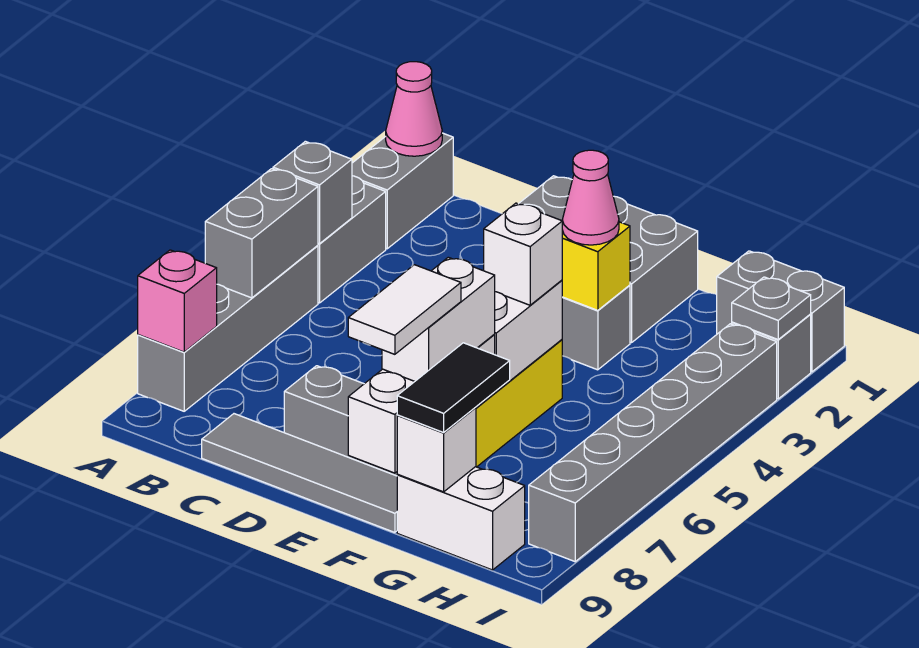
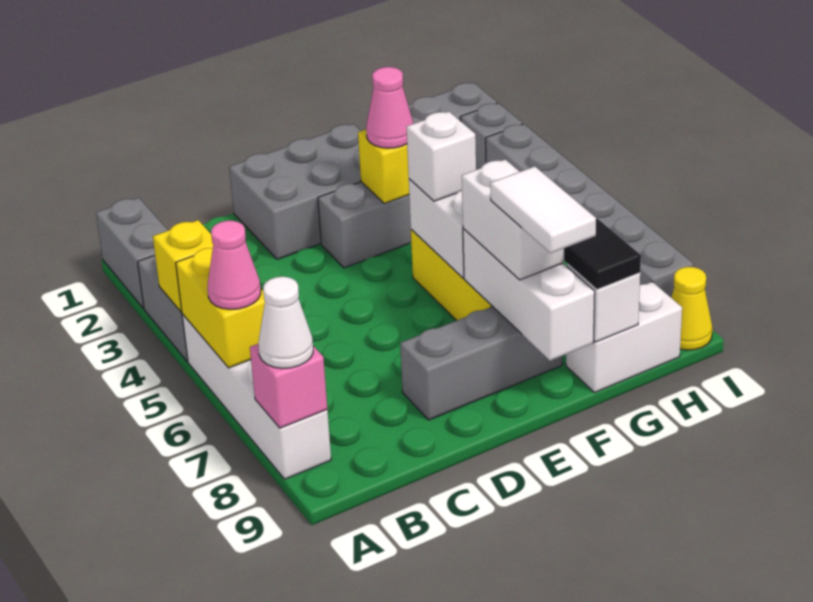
pink 1x1 cone [386,62,442,156] -> pink 1x1 cone moved to [208,221,261,309]
grey 1x1 brick [273,141,352,244] -> yellow 1x1 brick [153,220,213,312]
grey 1x4 brick [138,246,318,411] -> white 1x4 brick [182,314,331,479]
grey 1x2 brick [205,169,318,298] -> yellow 1x2 brick [176,248,265,368]
none -> white 1x1 cone [259,277,313,369]
grey 1x4 tile [202,414,397,532] -> none
grey 1x1 plate [732,277,811,339] -> none
none -> yellow 1x1 cone [671,267,712,350]

